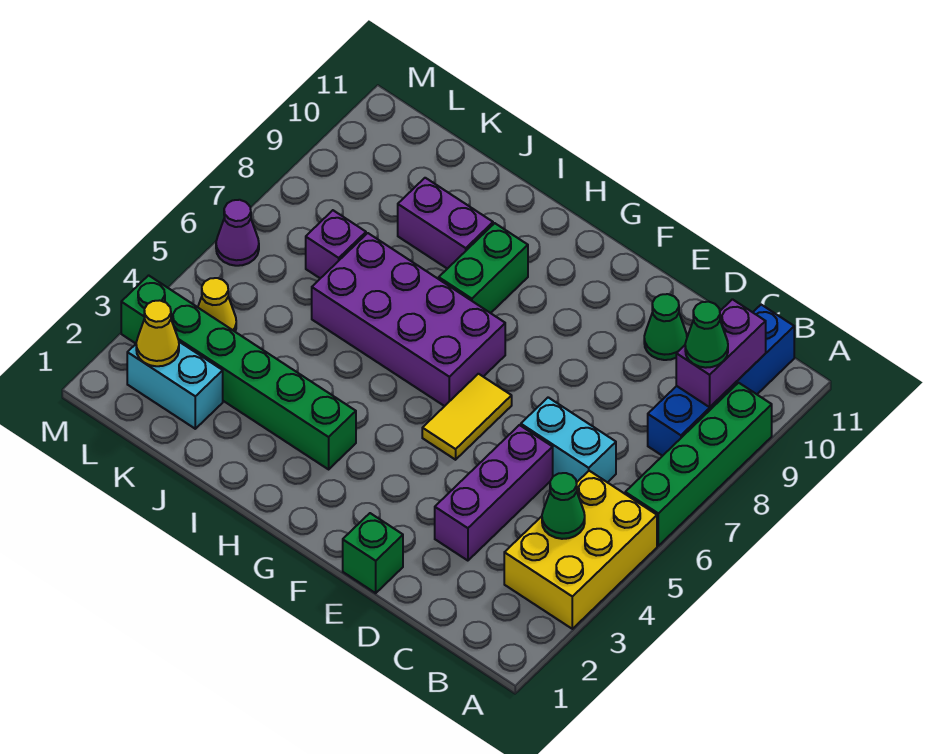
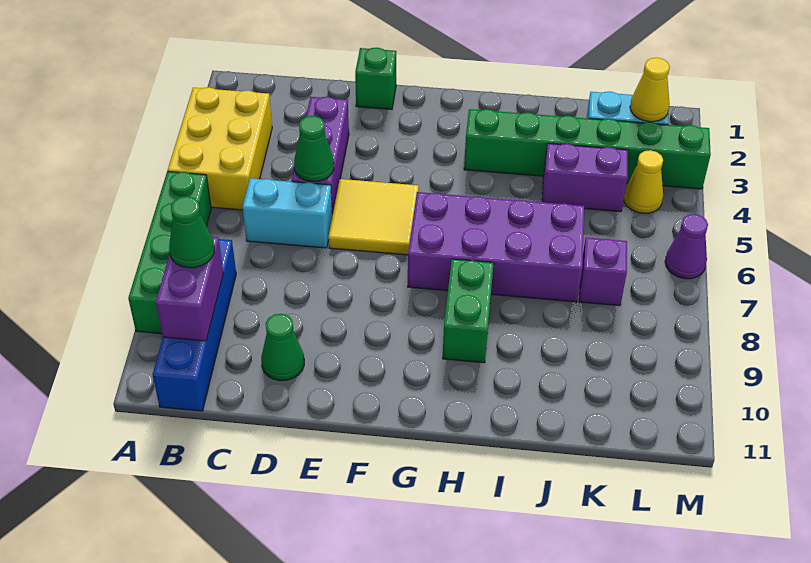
green 1x1 cone [542,473,585,539] -> green 1x1 cone moved to [294,116,334,181]
yellow 1x2 tile [422,374,512,460] -> yellow 2x2 tile [328,179,419,255]
purple 1x2 brick [398,178,493,269] -> purple 1x2 brick moved to [542,143,628,212]

